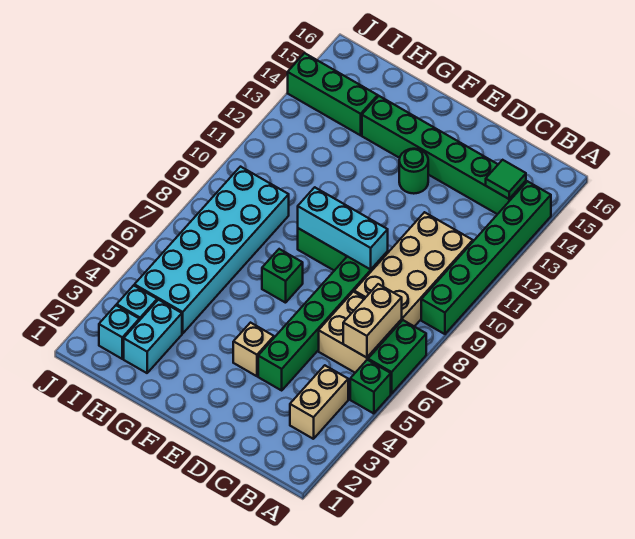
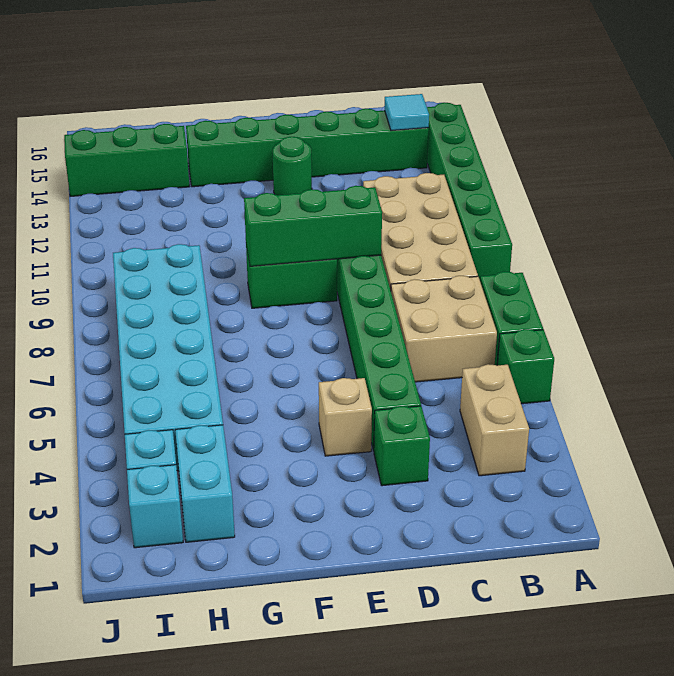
tan 1x2 brick [343,284,402,358] -> none
green 1x1 tile [486,160,526,199] -> cyan 1x1 tile [385,94,429,131]
cyan 1x3 brick [298,187,388,269] -> green 1x3 brick [244,186,382,266]
green 1x1 brick [262,249,303,303] -> green 1x1 brick moved to [374,406,430,486]

